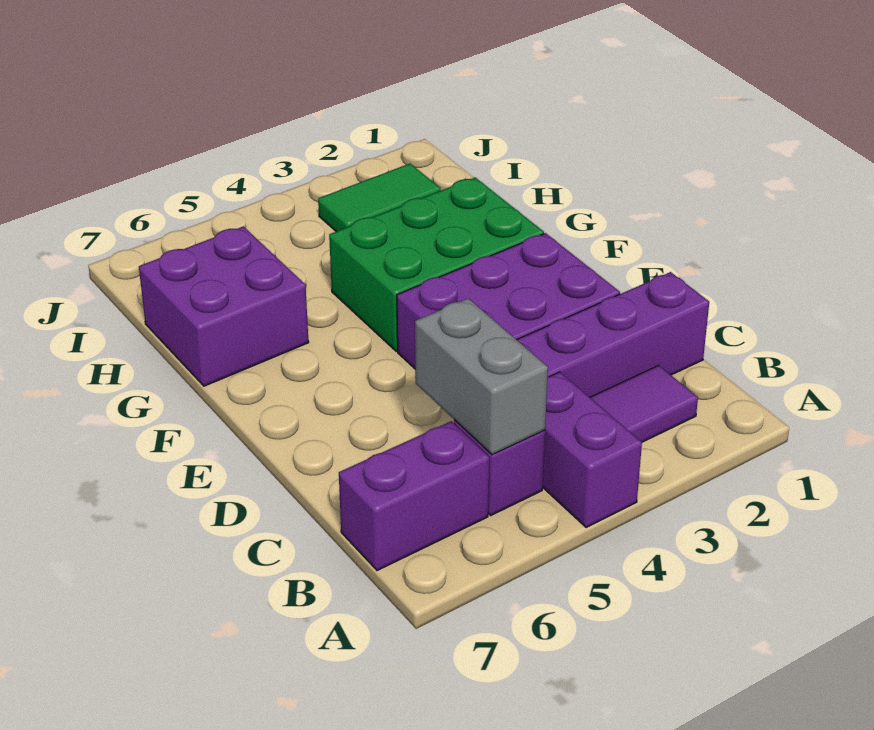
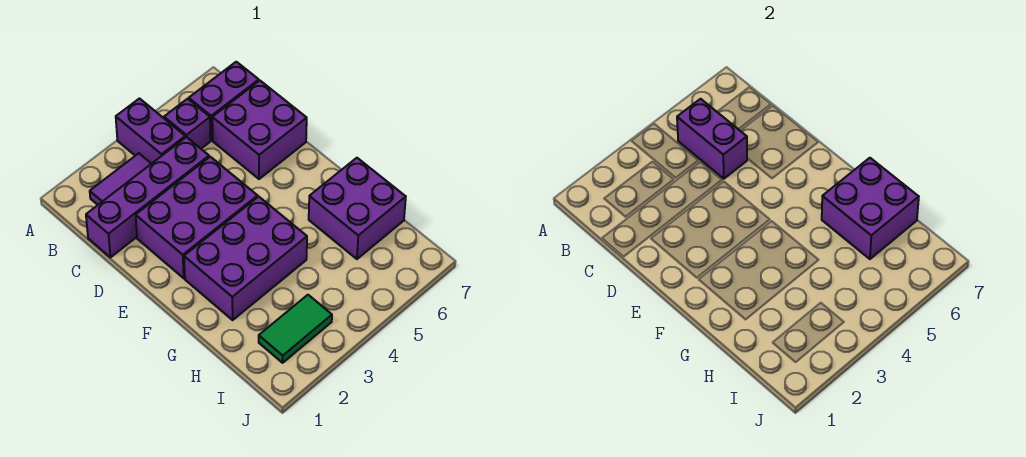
grey 1x2 brick [415,298,548,455] -> purple 1x2 brick [677,99,747,179]
none -> purple 2x2 brick [212,81,307,179]
green 2x3 brick [329,178,544,351] -> purple 2x3 brick [184,197,307,320]
none -> purple 2x2 brick [822,158,919,259]

